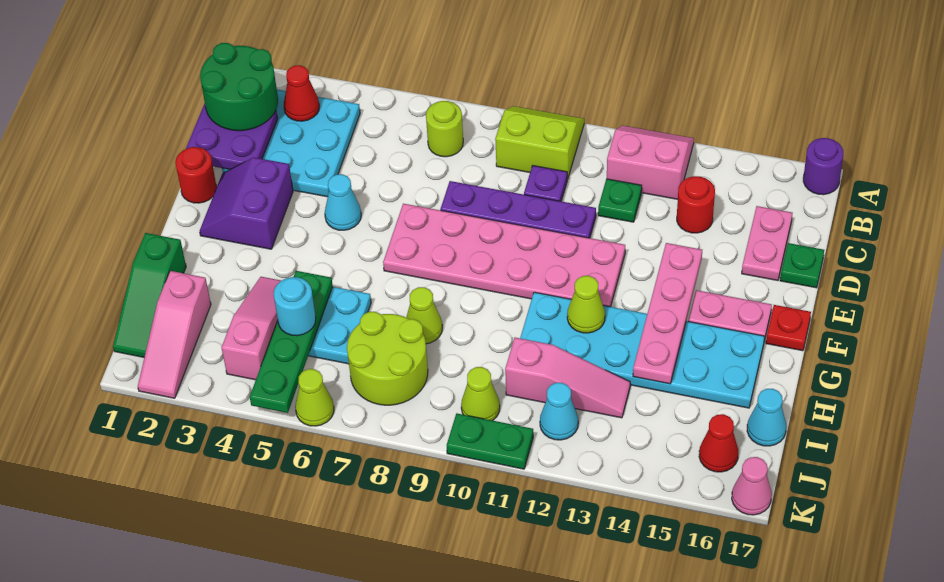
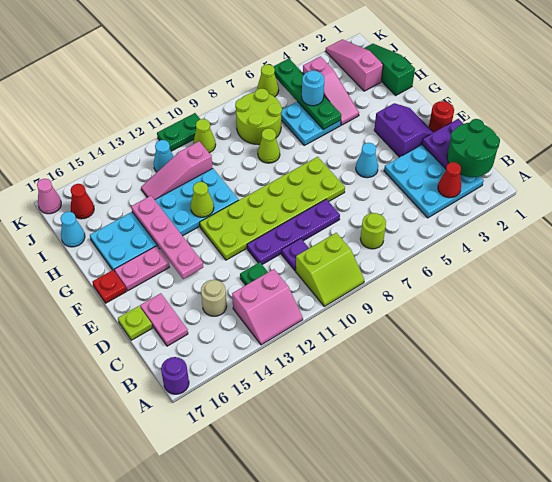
red 1x1 round brick [677,176,715,233] -> tan 1x1 round brick [201,280,227,316]
green 1x1 plate [780,243,824,288] -> lime 1x1 plate [118,306,152,340]
pink 2x6 plate [383,204,625,307] -> lime 2x6 plate [199,157,345,260]

